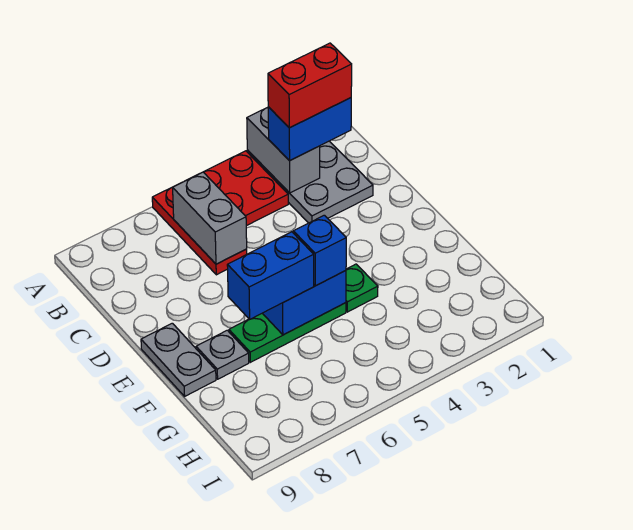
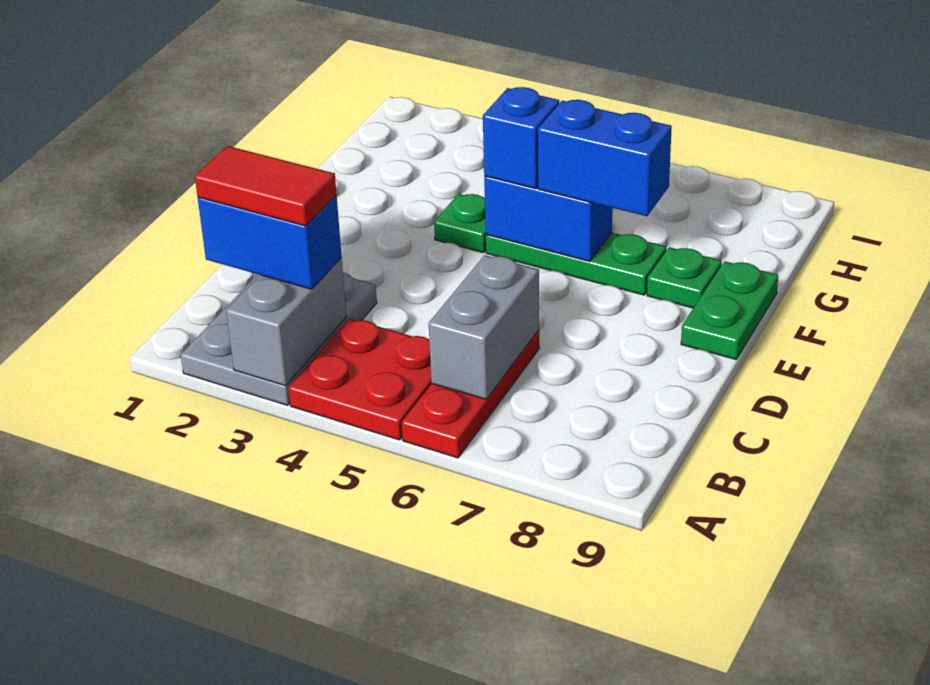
red 1x2 brick [268,43,352,128] -> red 1x2 tile [195,146,336,226]
grey 1x2 plate [141,323,216,396] -> green 1x2 plate [681,261,778,359]
grey 1x1 plate [196,330,249,379] -> green 1x1 plate [647,247,722,308]

